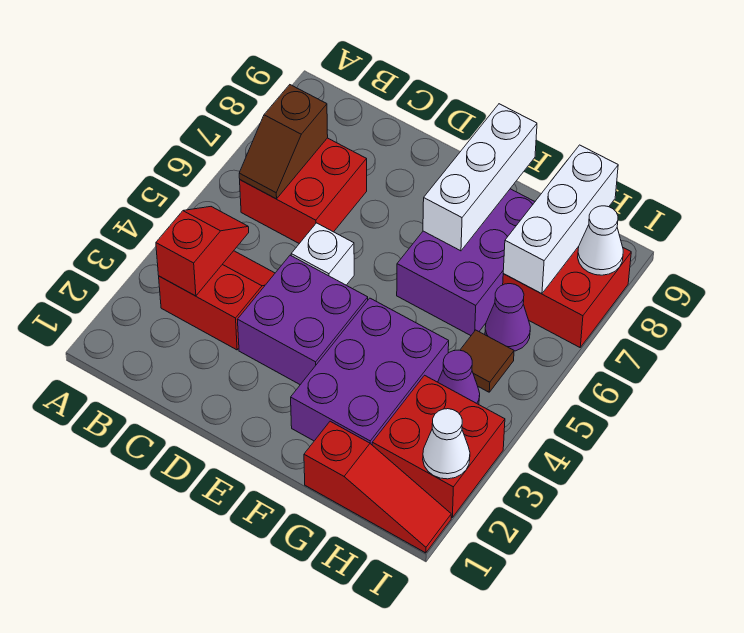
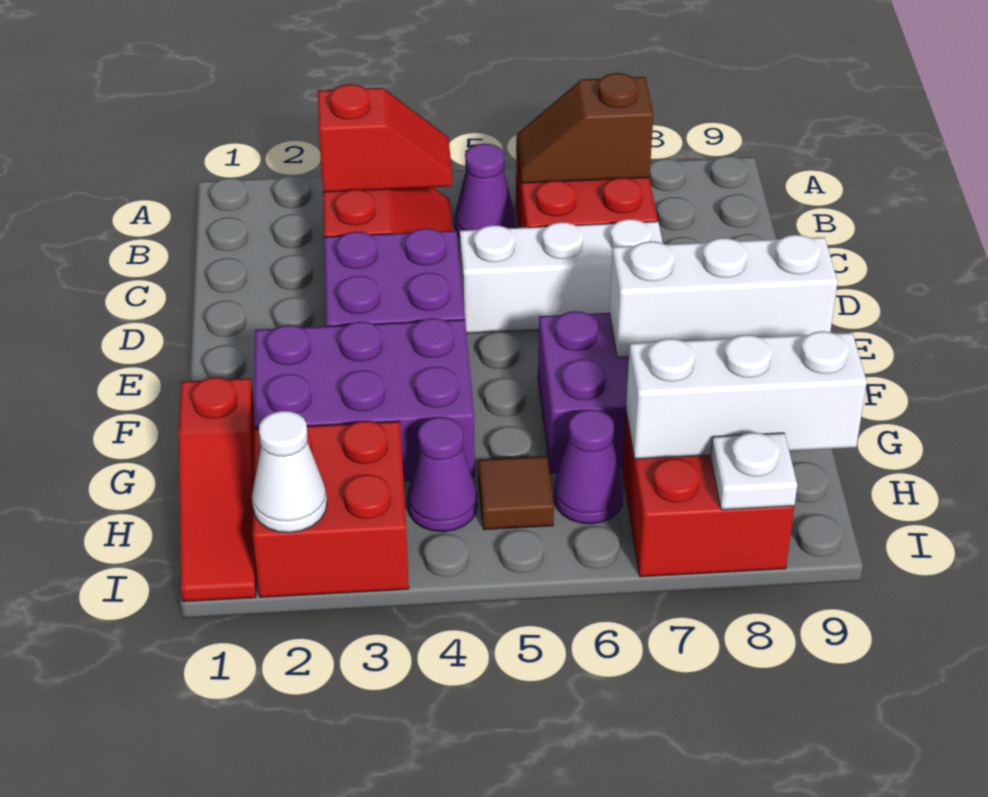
none -> purple 1x1 cone [455,144,515,238]
white 1x1 brick [291,223,354,285] -> white 1x3 brick [460,219,663,333]
white 1x1 cone [578,206,623,275] -> white 1x1 plate [710,432,797,510]

